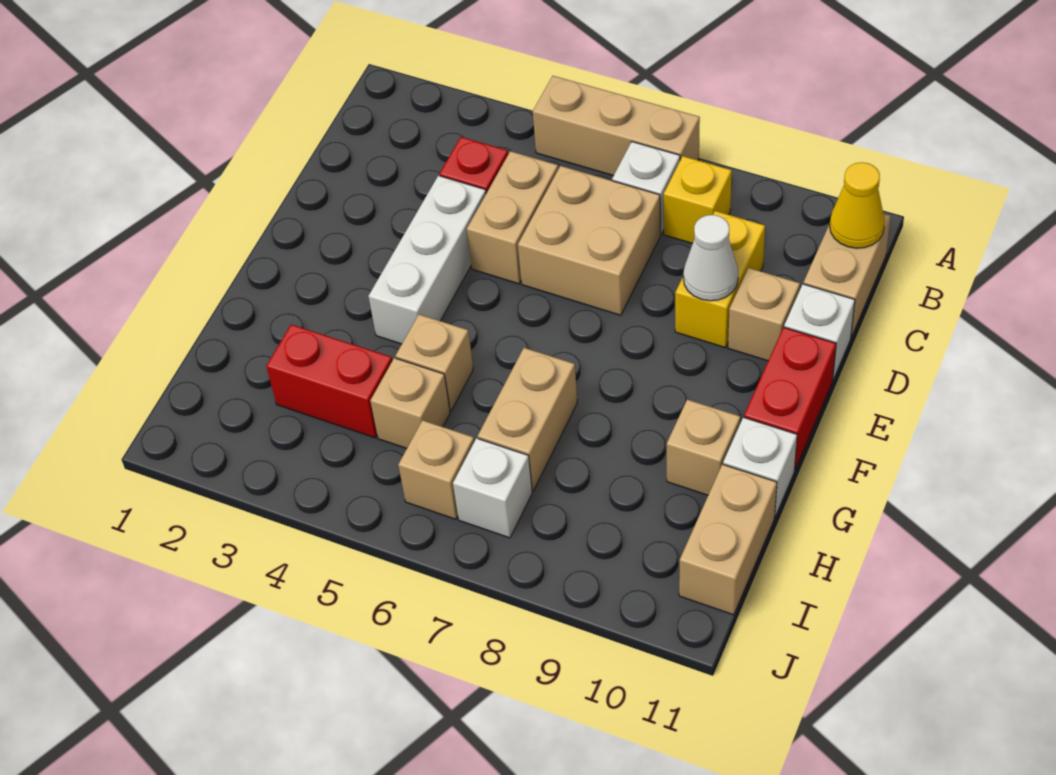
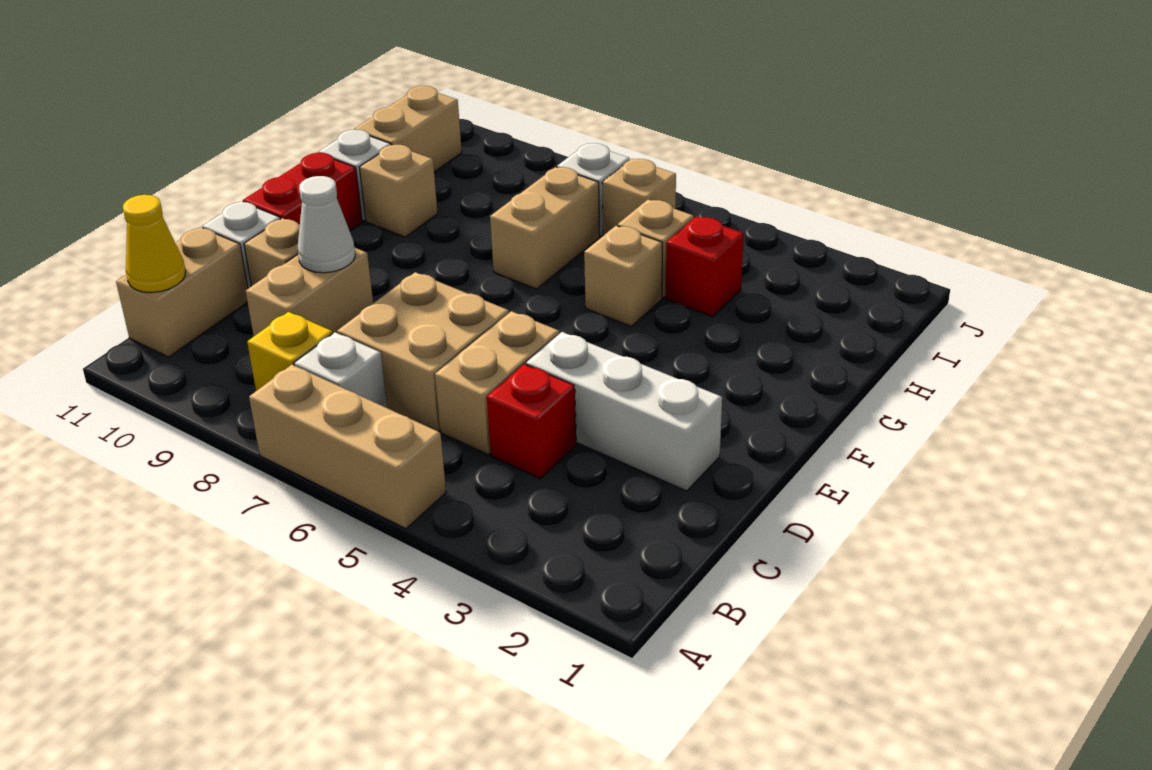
yellow 1x2 brick [675,211,765,348] -> tan 1x2 brick [246,248,373,336]
white 1x3 brick [369,176,486,344] -> white 1x3 brick turned to [526,332,722,491]
red 1x2 brick [266,324,392,438] -> red 1x1 brick [666,216,744,317]

